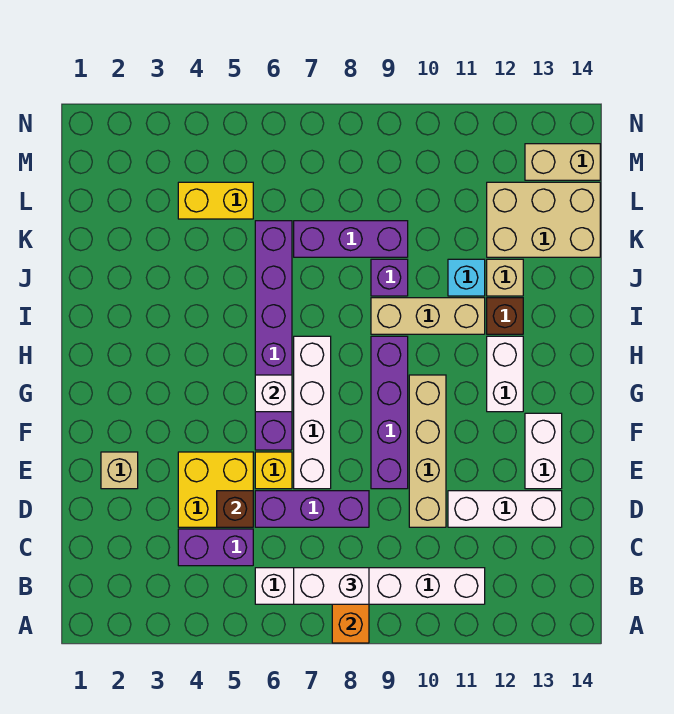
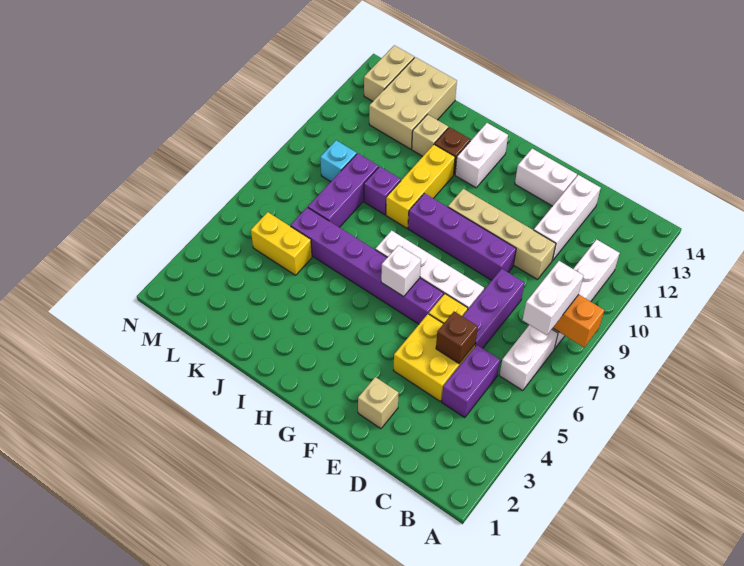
white 1x2 brick [487,336,523,412] -> white 1x2 brick turned to [455,123,508,188]
tan 1x3 brick [371,298,485,334] -> yellow 1x3 brick [386,144,455,228]
cyan 1x1 brick [448,259,485,296] -> cyan 1x1 brick moved to [320,140,357,182]
yellow 1x2 brick [178,182,253,219] -> yellow 1x2 brick turned to [251,212,312,275]

